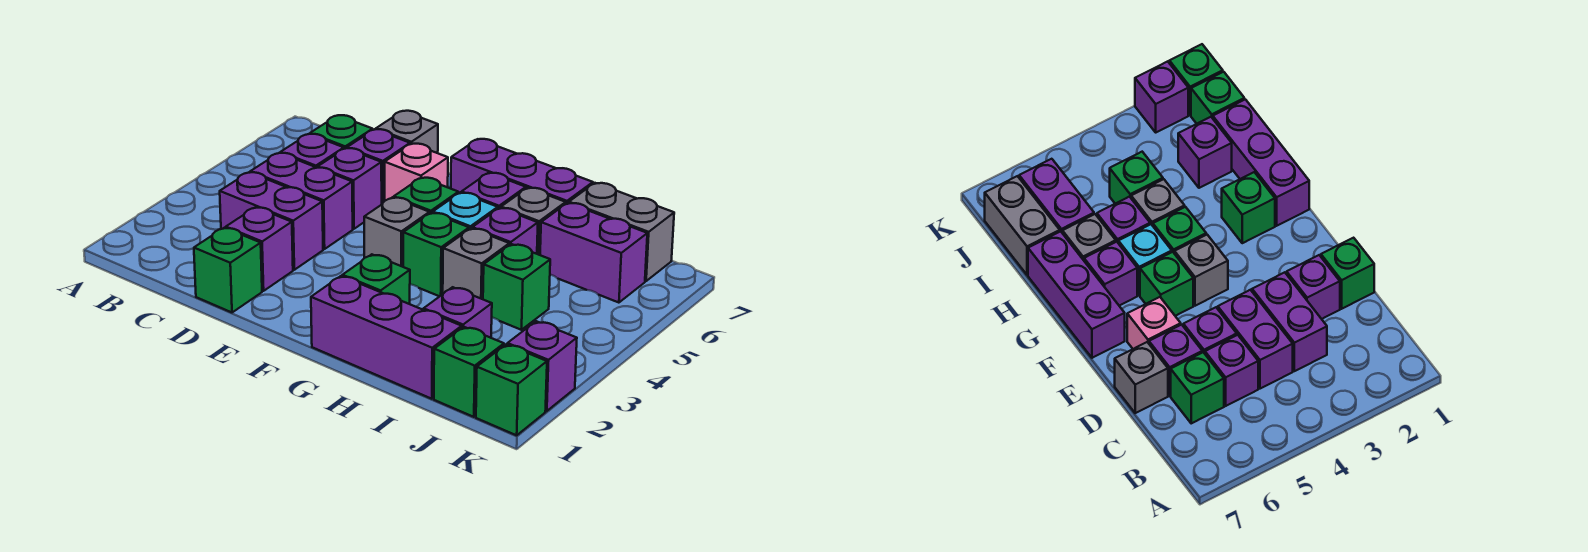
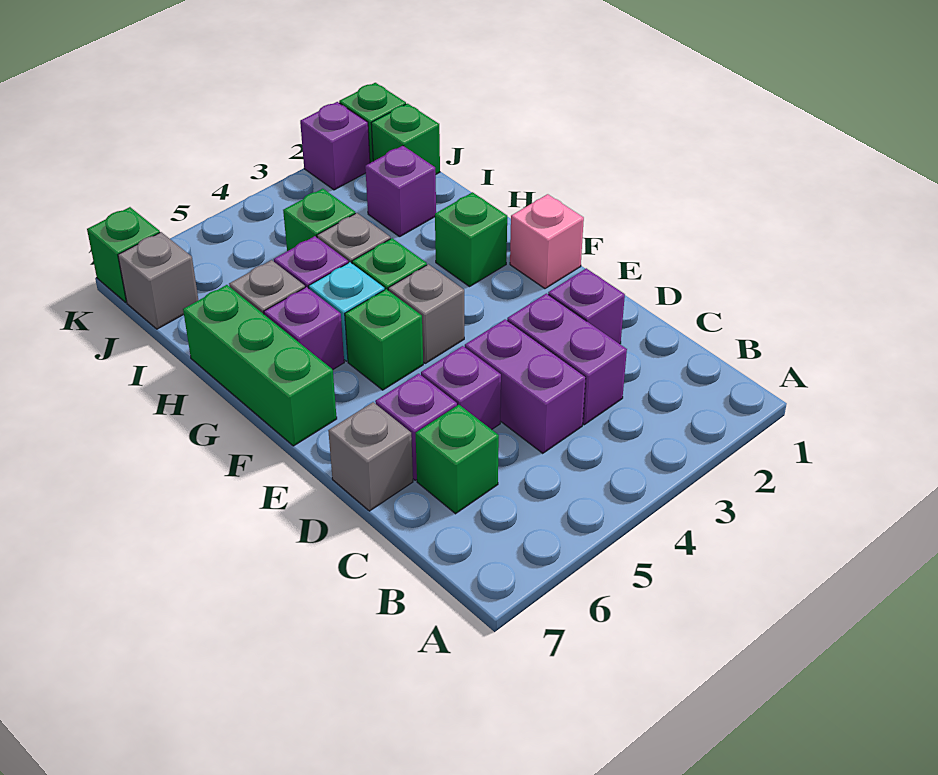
purple 1x1 brick [281,134,344,168] -> none
green 1x1 brick [194,228,262,312] -> green 1x1 brick moved to [87,207,160,302]
pink 1x1 brick [385,144,448,201] -> pink 1x1 brick moved to [510,194,584,289]
purple 1x3 brick [451,139,593,204] -> green 1x3 brick [183,285,337,446]
purple 1x3 brick [311,276,462,399] -> none
purple 1x2 brick [540,203,647,303] -> none
grey 1x2 brick [569,183,674,281] -> grey 1x1 brick [118,232,198,329]

